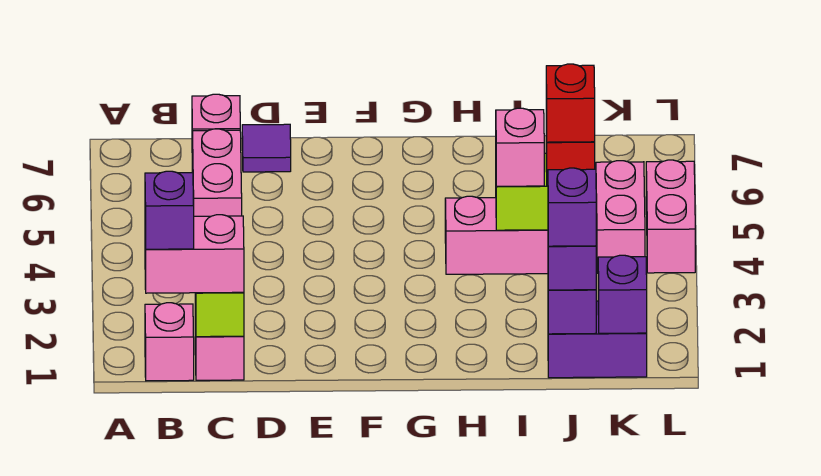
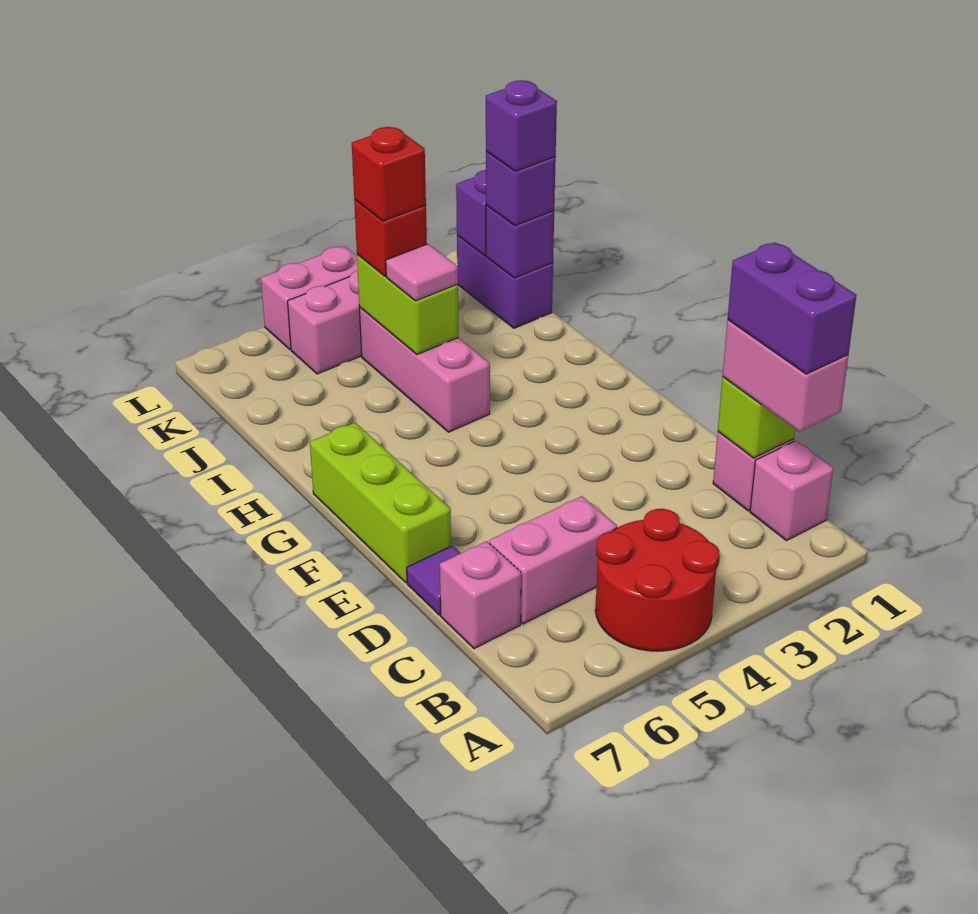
none -> red 2x2 round brick [595,509,719,651]
purple 1x1 brick [145,171,194,249] -> purple 1x2 brick [728,242,856,374]
none -> lime 1x3 brick [310,423,451,582]
pink 1x1 brick [496,108,544,186] -> pink 1x1 tile [386,244,458,301]

